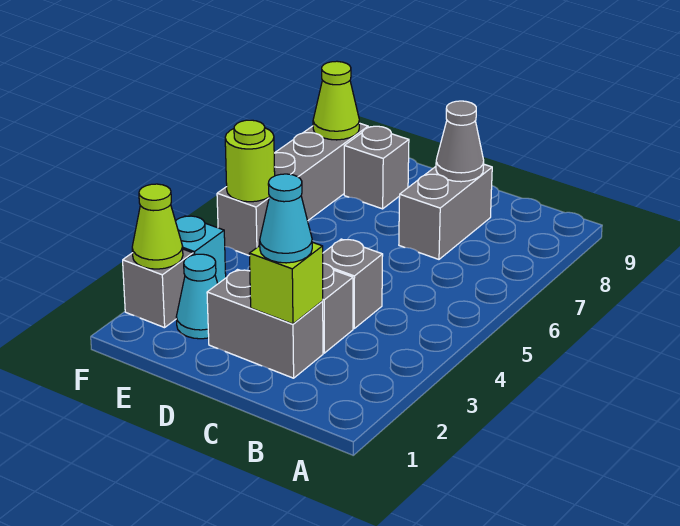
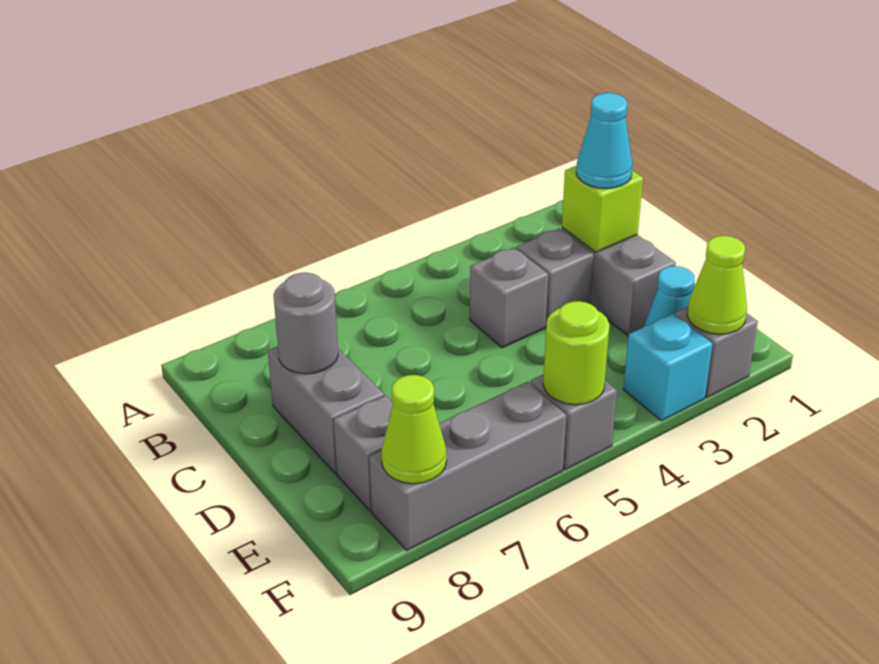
grey 1x2 brick [399,164,492,259] -> grey 1x2 brick turned to [268,346,384,474]
grey 1x1 cone [436,101,484,182] -> grey 1x1 round brick [273,273,338,374]

